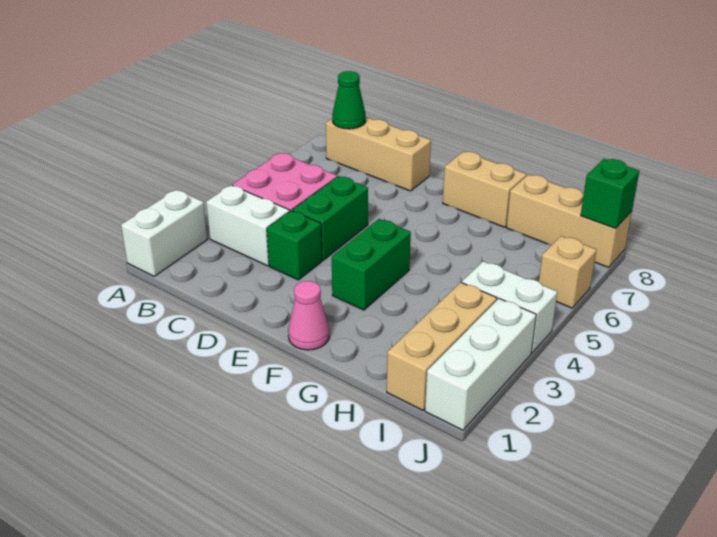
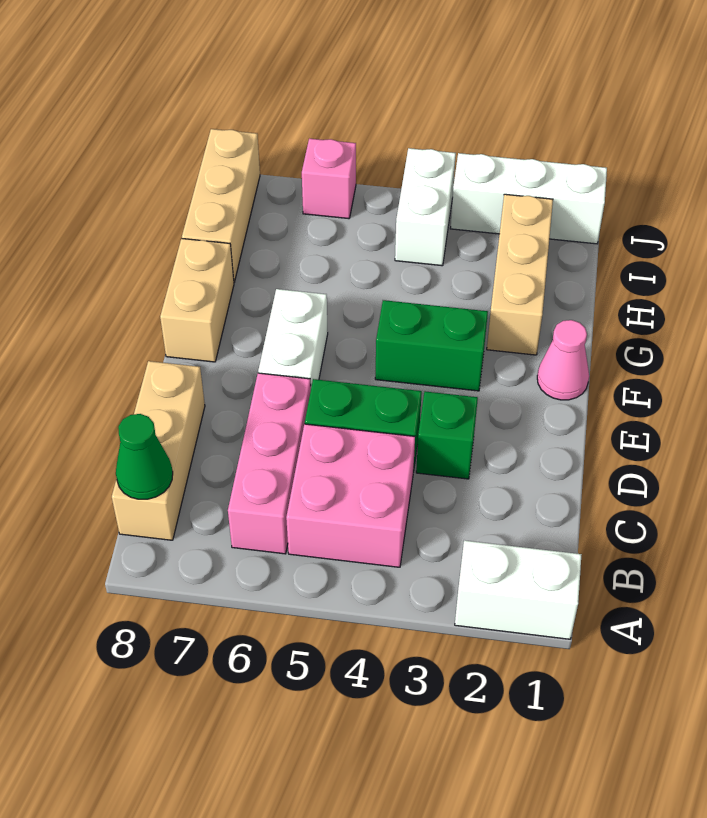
white 1x2 brick [206,185,290,266] -> white 1x2 brick moved to [258,289,328,387]
none -> pink 1x3 brick [228,373,311,554]
tan 1x3 brick [387,283,497,410] -> tan 1x3 brick turned to [487,194,553,355]
tan 1x1 brick [539,236,596,308] -> pink 1x1 brick [302,139,356,219]
green 1x1 brick [581,159,639,228] -> none

